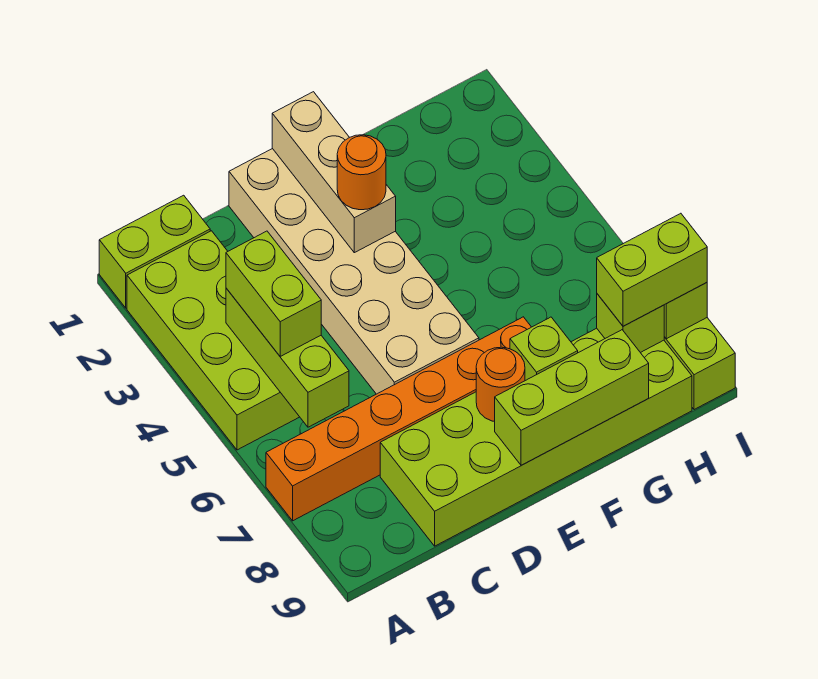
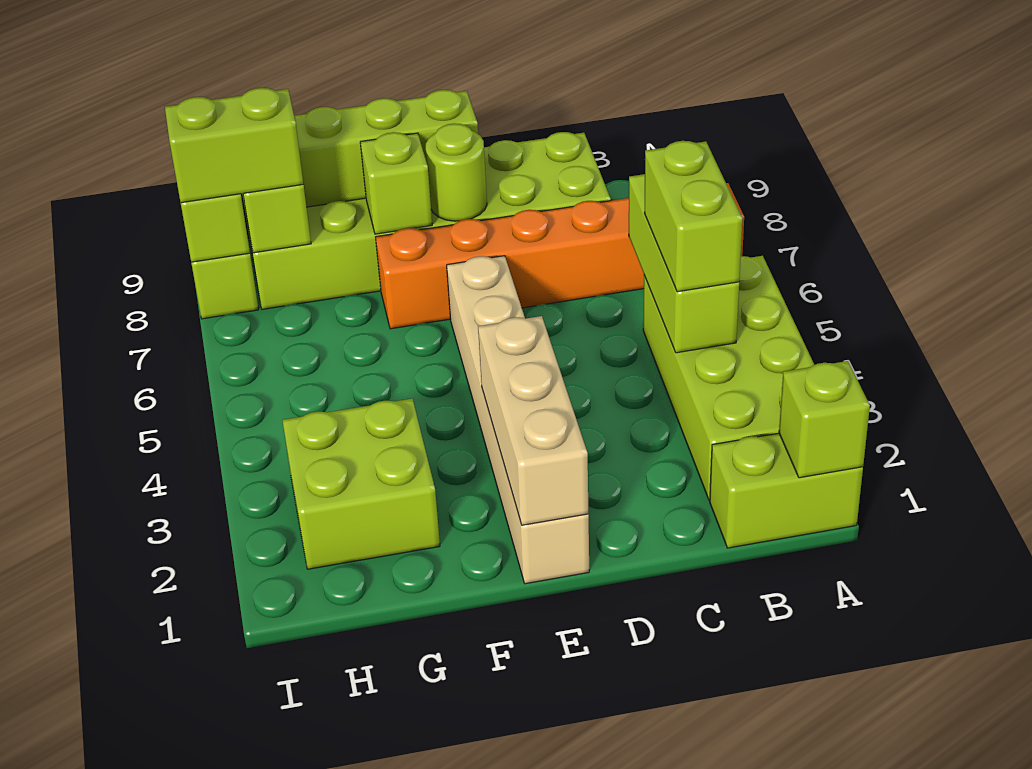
none -> lime 1x1 brick [779,361,870,478]
tan 2x6 brick [229,149,479,394] -> tan 1x6 brick [447,256,589,584]
orange 1x1 round brick [337,135,386,210] -> none
orange 1x1 round brick [476,347,525,422] -> lime 1x1 round brick [426,123,487,221]
none -> lime 2x2 brick [282,399,440,569]

